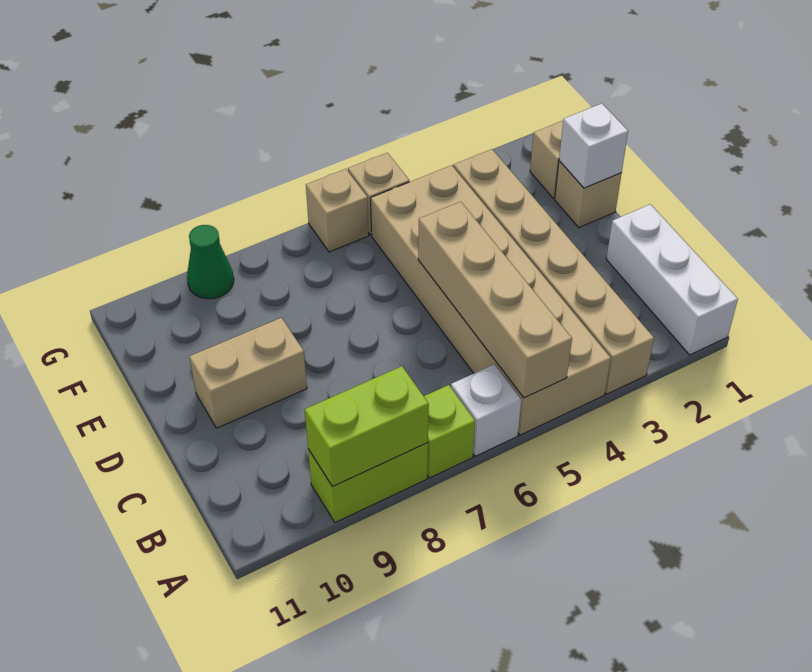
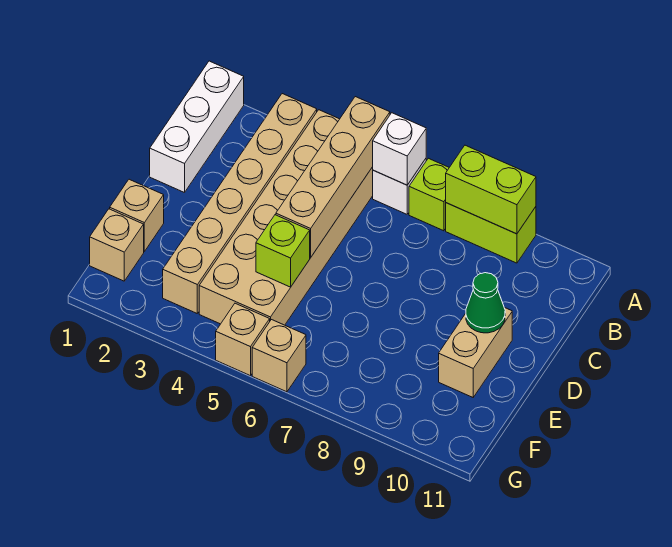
tan 1x2 brick [189,318,307,428] -> tan 1x2 brick turned to [439,308,512,397]
white 1x1 brick [559,104,628,188] -> white 1x1 brick moved to [373,113,426,185]
none -> lime 1x1 brick [256,215,310,287]
green 1x1 cone [187,225,234,299] -> green 1x1 cone moved to [466,273,505,333]

